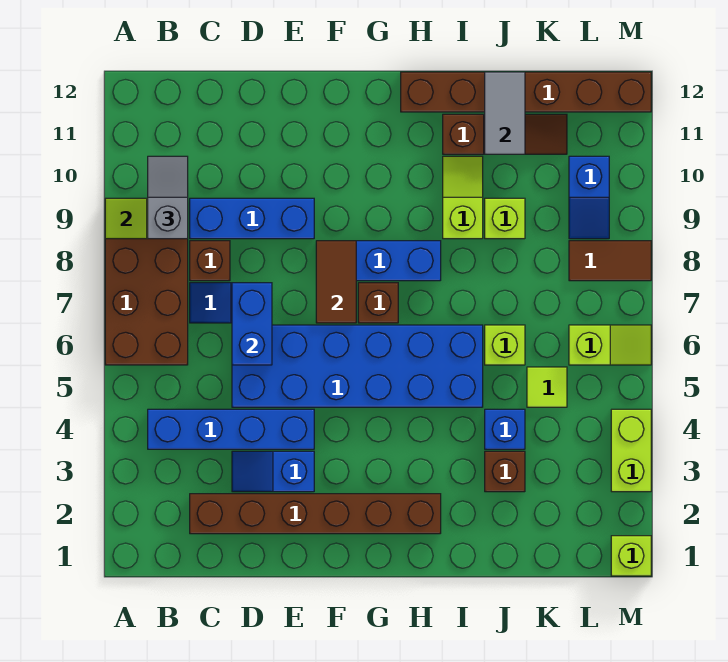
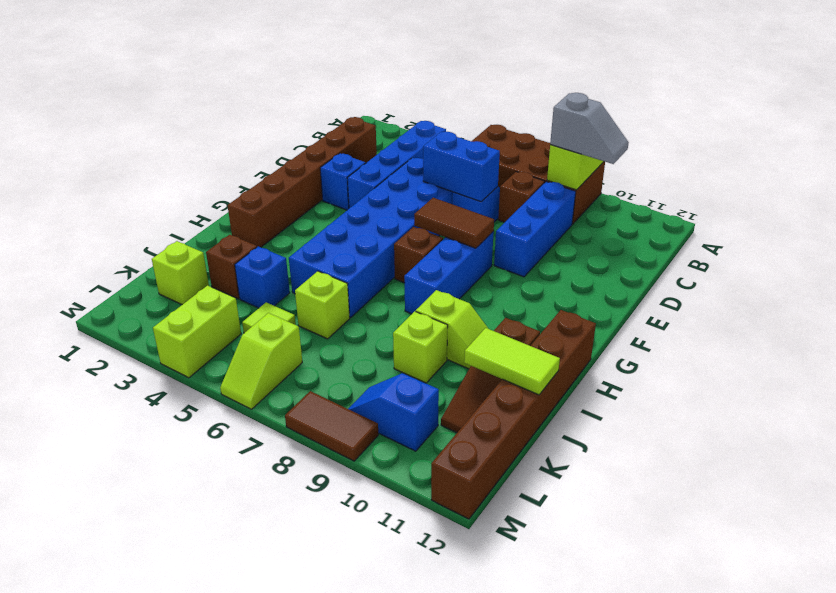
grey 1x2 tile [485,72,525,154] -> lime 1x2 tile [464,328,560,395]
brown 1x2 tile [569,241,651,281] -> brown 1x2 tile turned to [285,391,378,461]
lime 1x1 brick [611,536,651,576] -> lime 1x1 brick moved to [152,241,209,305]
lime 1x2 brick [611,409,651,492] -> lime 1x2 brick turned to [153,286,241,378]

